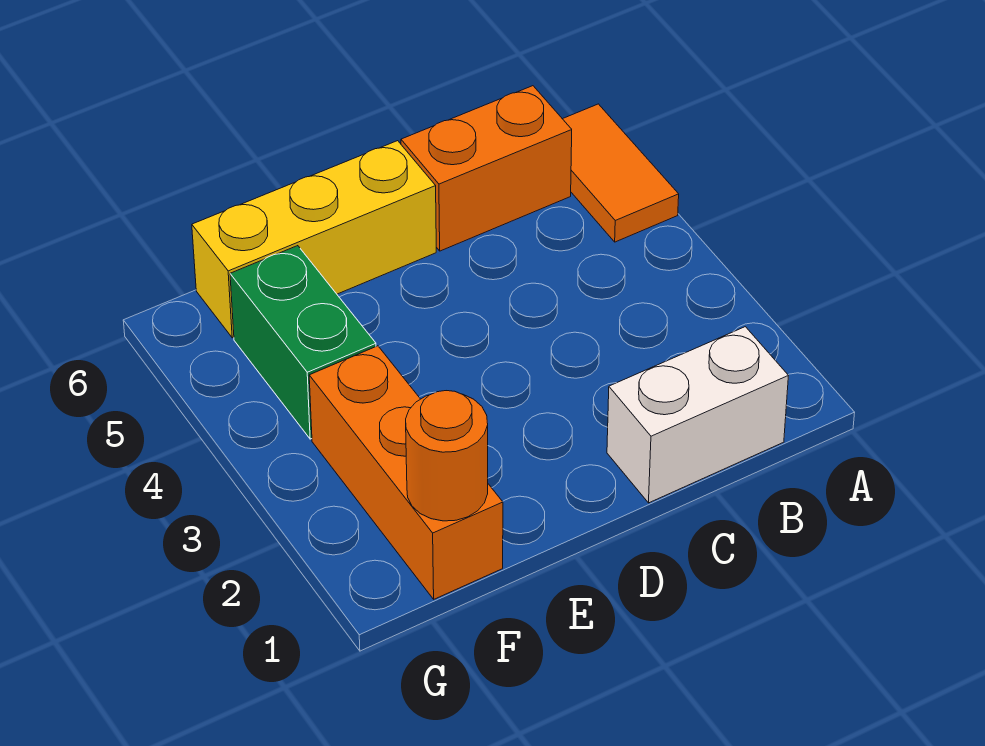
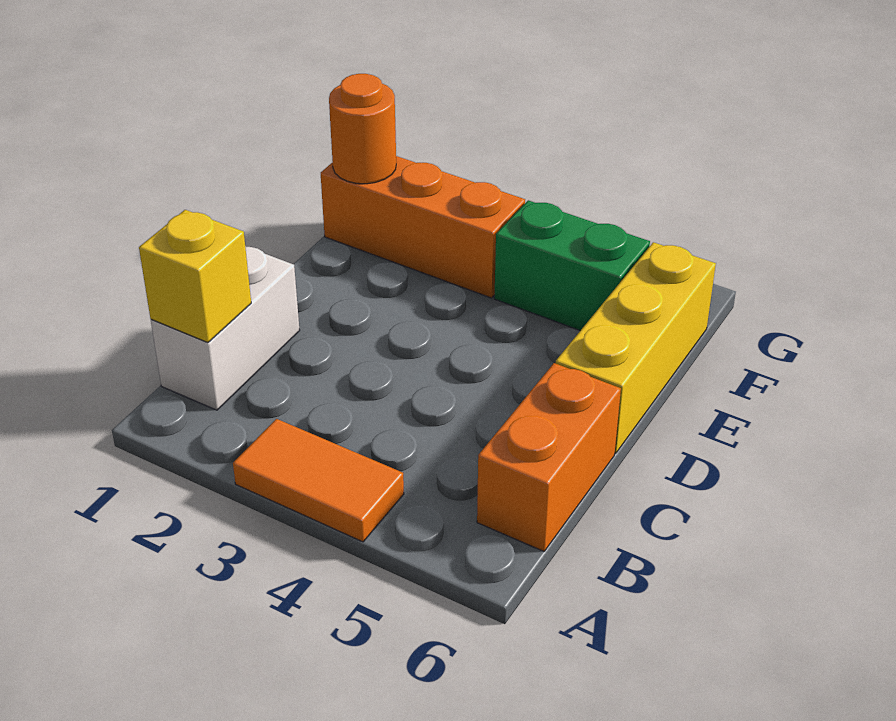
orange 1x2 tile [563,104,679,242] -> orange 1x2 tile moved to [233,419,404,542]
none -> yellow 1x1 brick [139,210,251,343]

